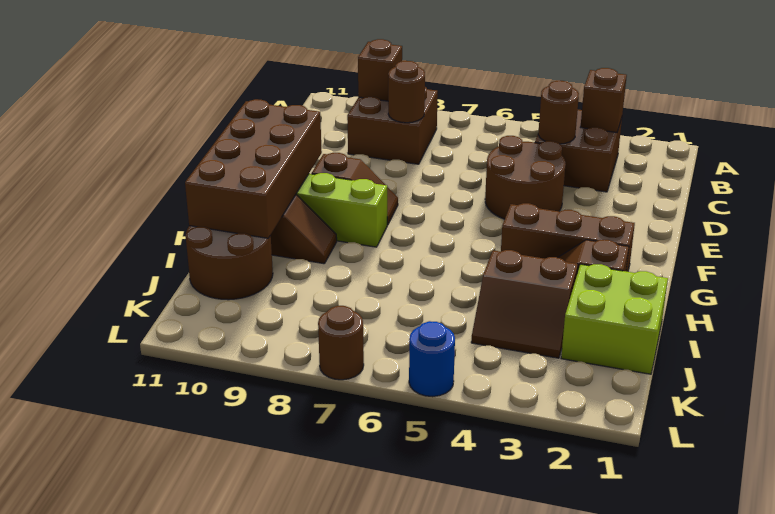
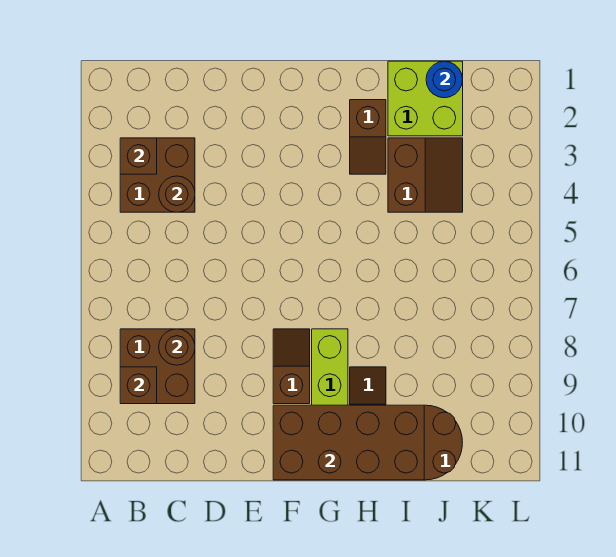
brown 2x2 round brick [485,136,566,219] -> none
brown 1x3 brick [501,203,635,272] -> none
blue 1x1 round brick [409,321,455,397] -> blue 1x1 round brick moved to [426,61,463,98]
brown 1x1 round brick [318,306,364,380] -> none

